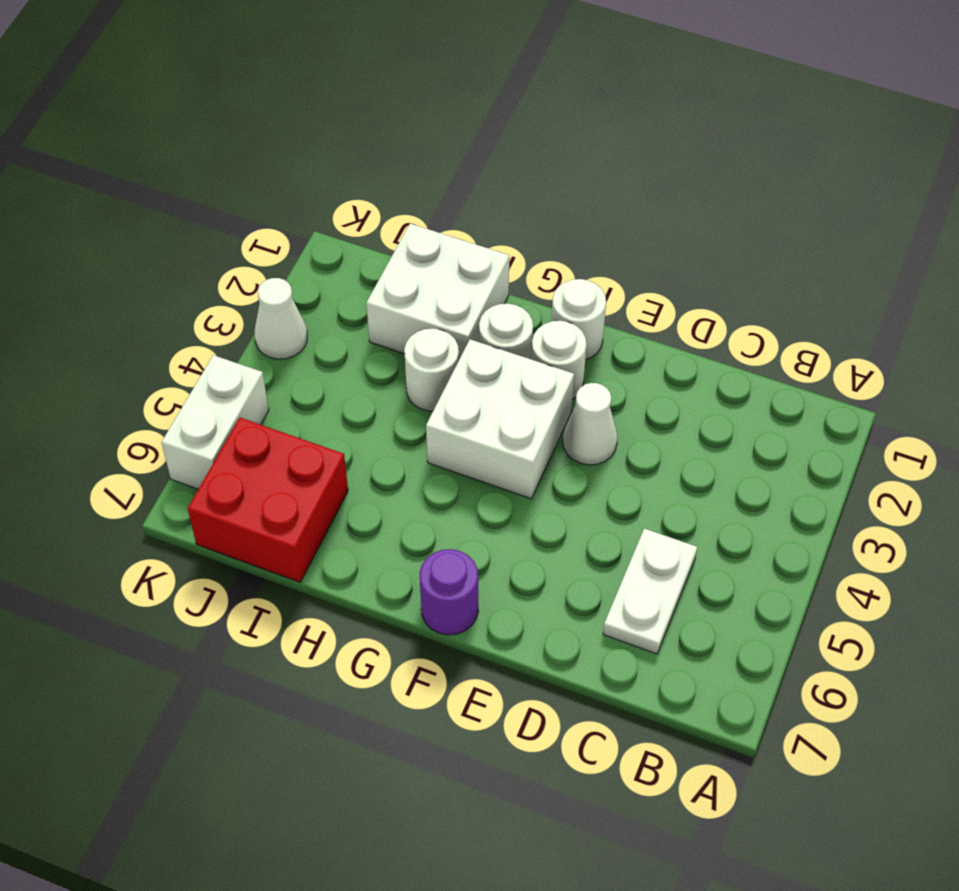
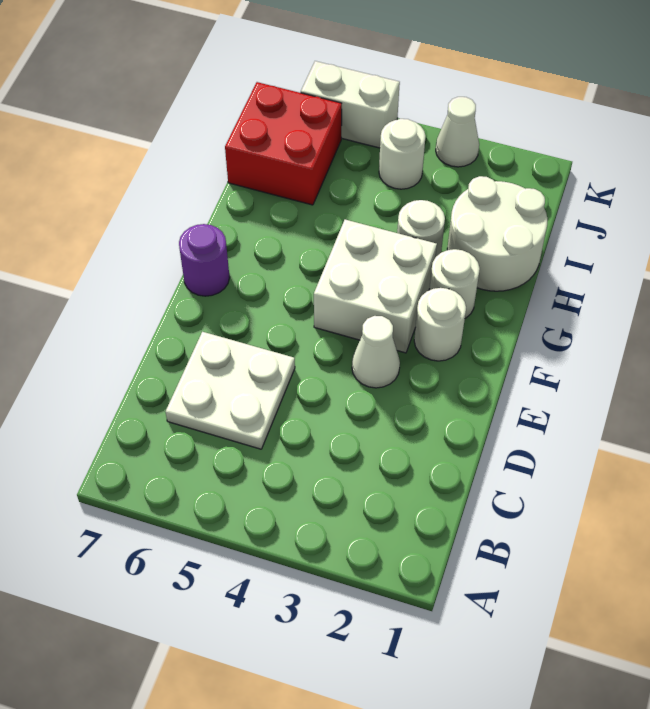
white 1x2 plate [603,529,697,654] -> white 2x2 plate [166,332,295,449]
white 1x1 round brick [551,279,606,360] -> white 1x1 round brick moved to [379,119,425,189]
white 2x2 brick [366,224,509,359] -> white 2x2 round brick [447,176,547,291]

